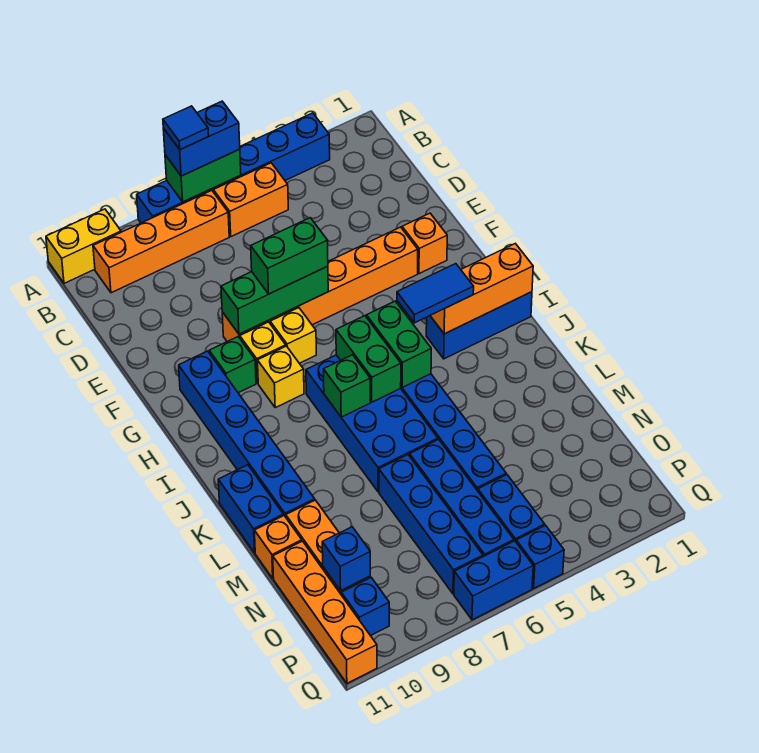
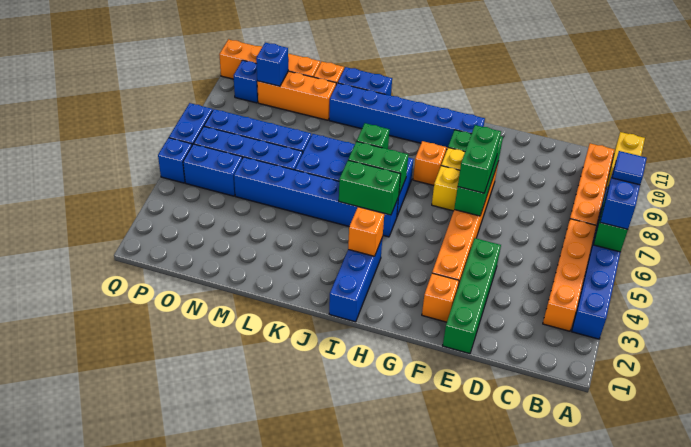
orange 1x2 brick [213,163,288,237] -> orange 1x4 brick [543,219,597,331]
none -> green 1x4 brick [443,238,501,354]
yellow 1x1 brick [258,346,304,408] -> orange 1x1 brick [413,141,447,185]
orange 1x3 brick [430,244,533,334] -> orange 1x1 brick [348,207,384,256]
blue 1x2 tile [397,264,474,323] -> none

